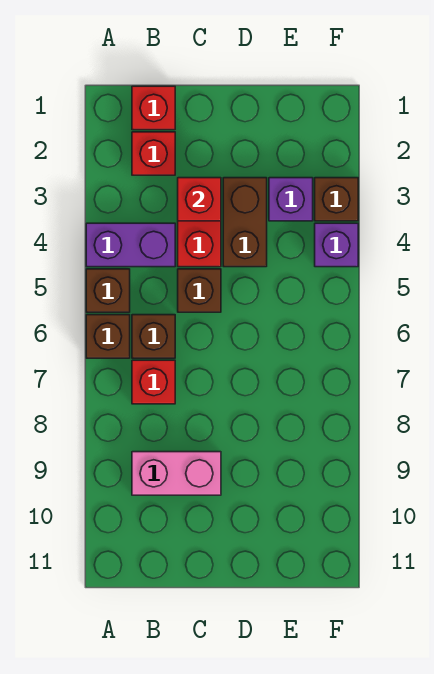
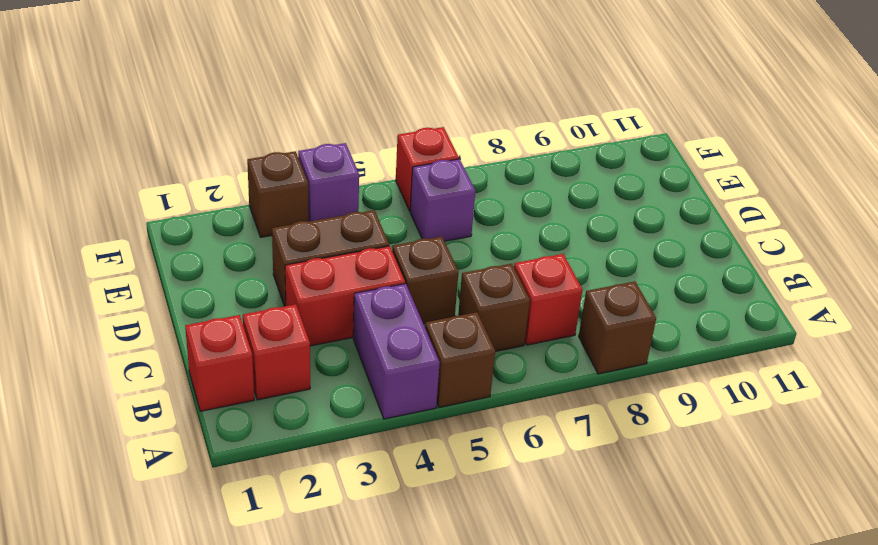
brown 1x1 brick [86,315,130,358] -> brown 1x1 brick moved to [579,281,656,374]
pink 1x2 brick [132,452,221,495] -> none
red 1x1 brick [178,178,221,221] -> red 1x1 brick moved to [396,127,459,211]
purple 1x1 brick [269,178,313,221] -> purple 1x1 brick moved to [410,159,475,241]

